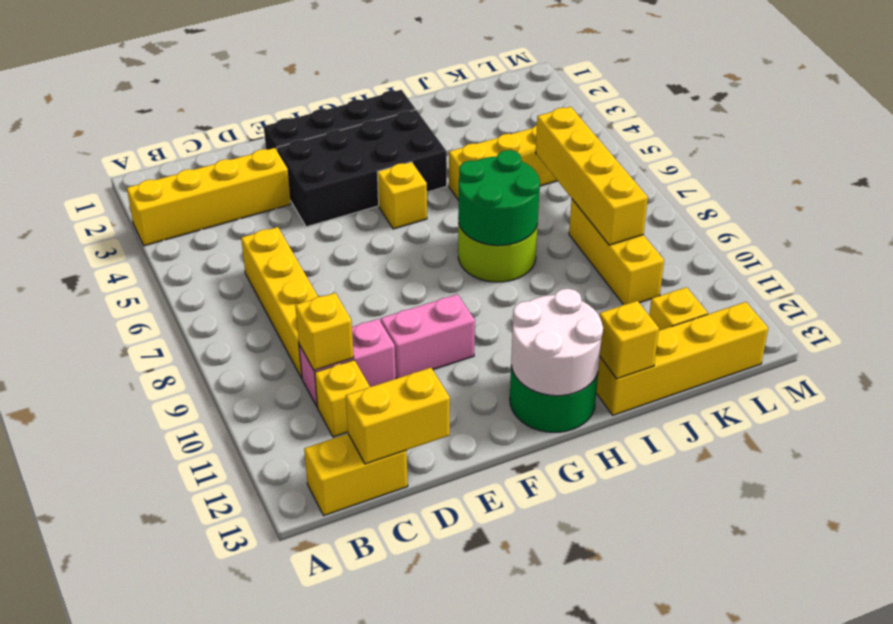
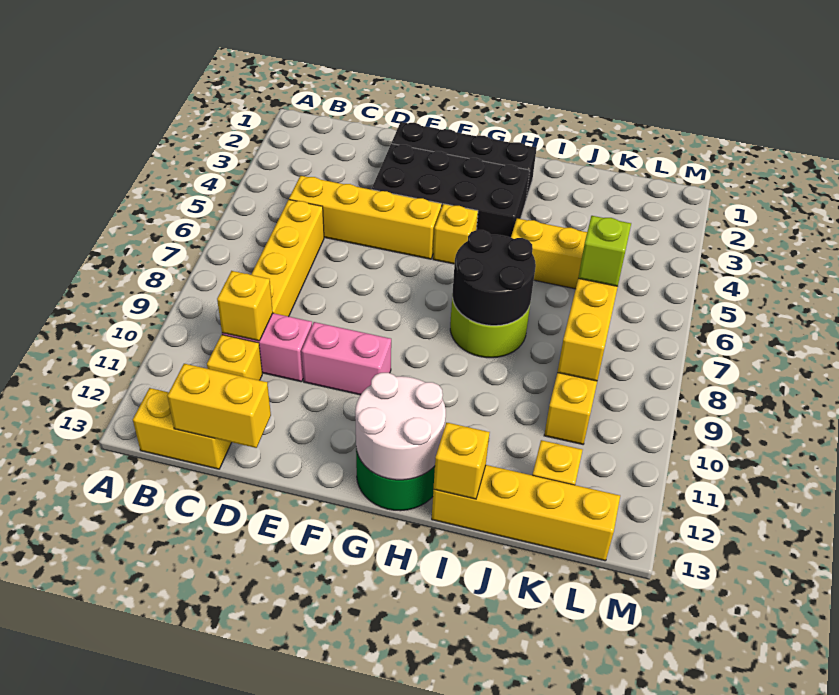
yellow 1x4 brick [127,148,291,246] -> yellow 1x4 brick moved to [289,176,441,259]
green 2x2 round brick [458,150,540,246] -> black 2x2 round brick [453,230,536,326]
none -> lime 1x1 brick [578,216,631,286]

